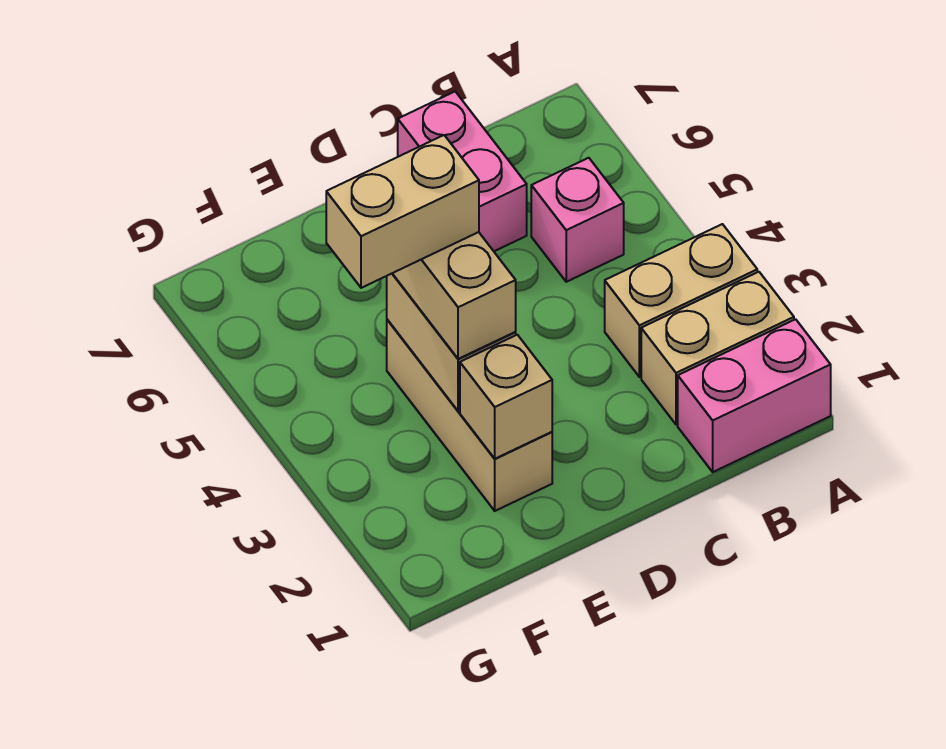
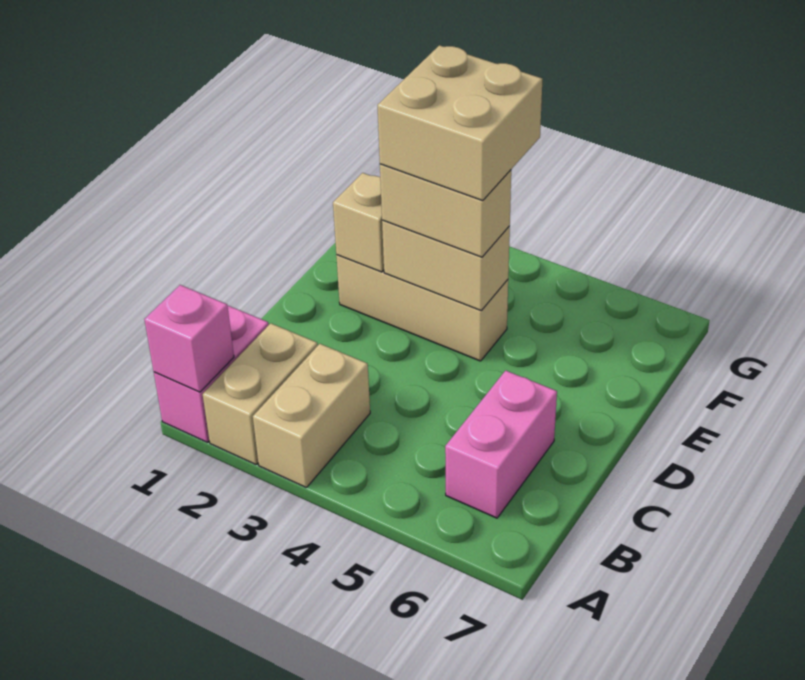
pink 1x1 brick [531,158,624,282] -> pink 1x1 brick moved to [144,285,234,392]
pink 1x2 brick [398,92,527,251] -> pink 1x2 brick turned to [445,370,557,518]
tan 1x2 brick [326,135,479,288] -> tan 2x2 brick [377,45,542,201]

